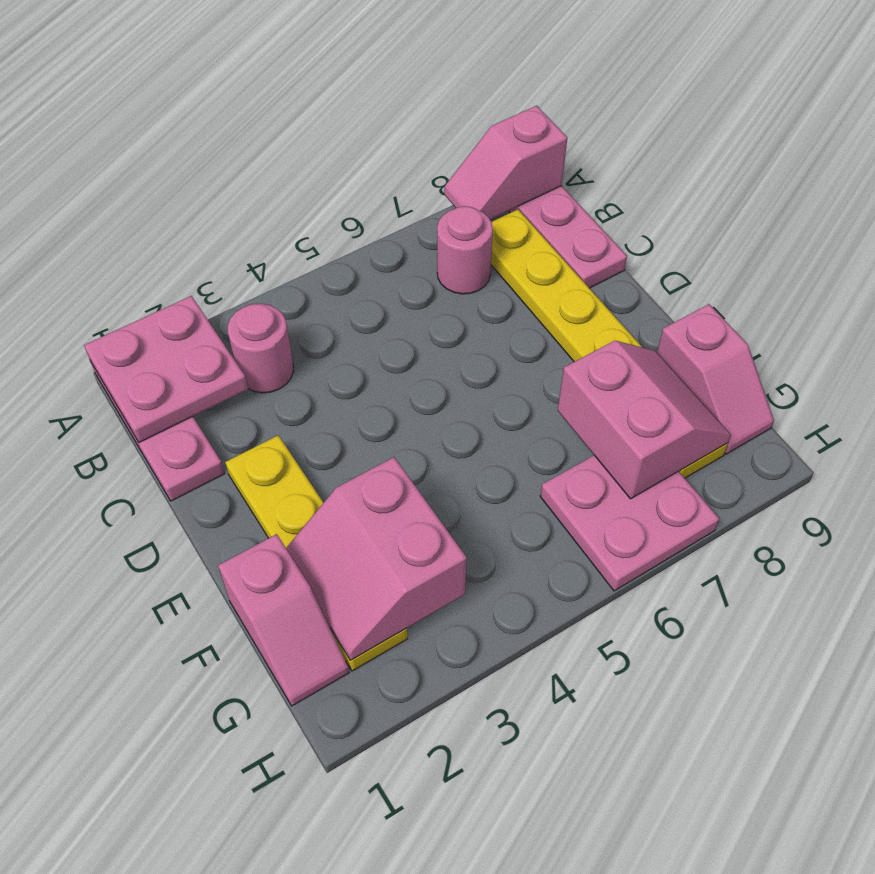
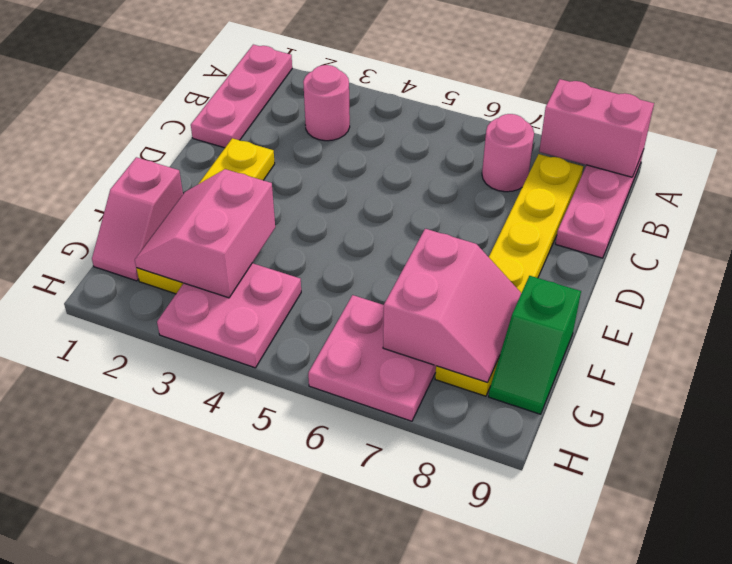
pink 2x2 plate [84,296,248,442] -> pink 2x2 plate moved to [157,263,301,368]
pink 1x2 slope [444,106,567,219] -> pink 1x2 brick [539,79,654,177]
pink 1x2 slope [657,304,774,454] -> green 1x2 slope [489,276,581,414]

